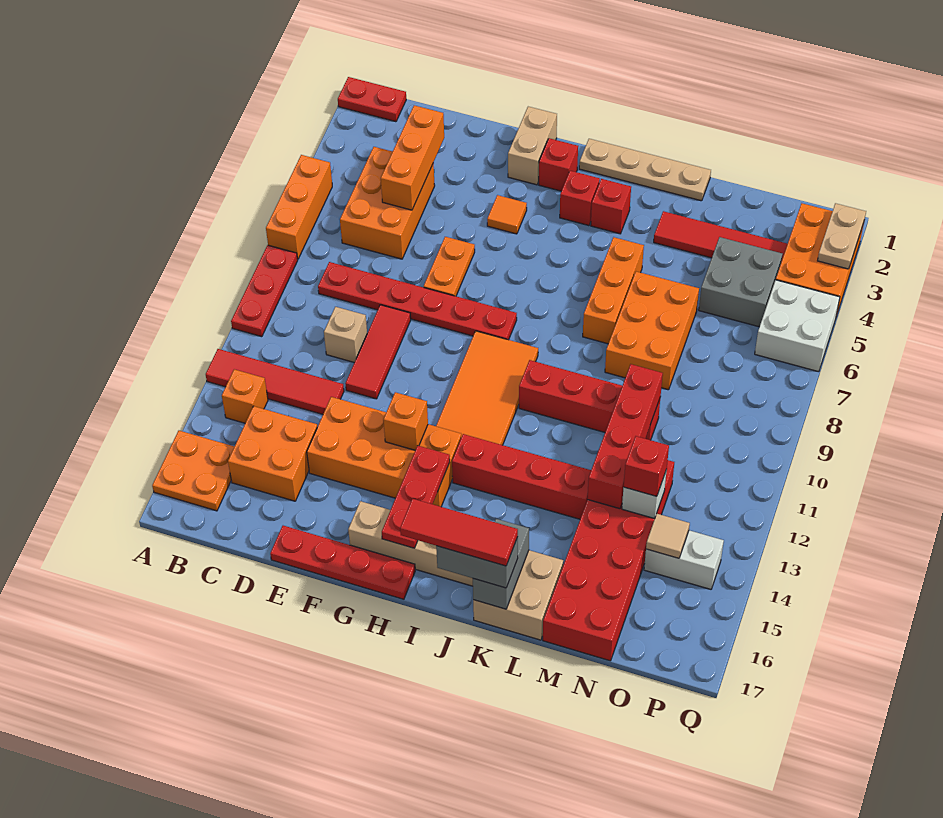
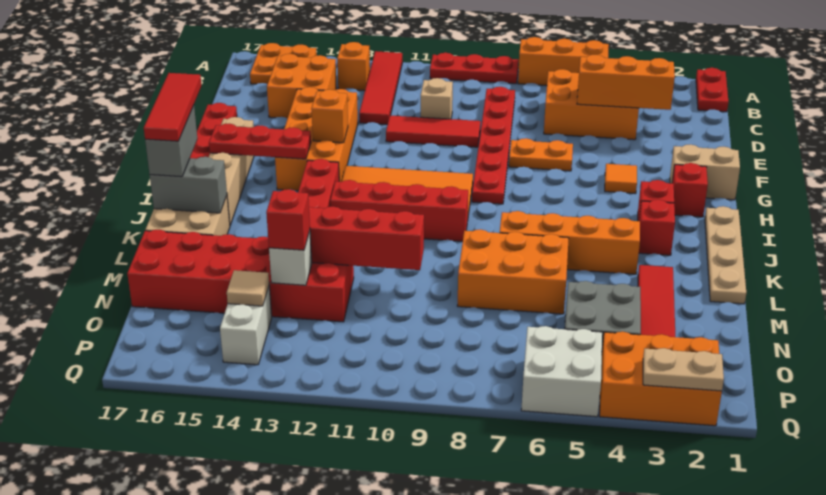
red 1x4 brick [519,360,660,440] -> red 1x4 brick turned to [330,180,468,241]
orange 1x3 brick [583,237,644,344] -> orange 1x4 brick [500,211,640,274]

